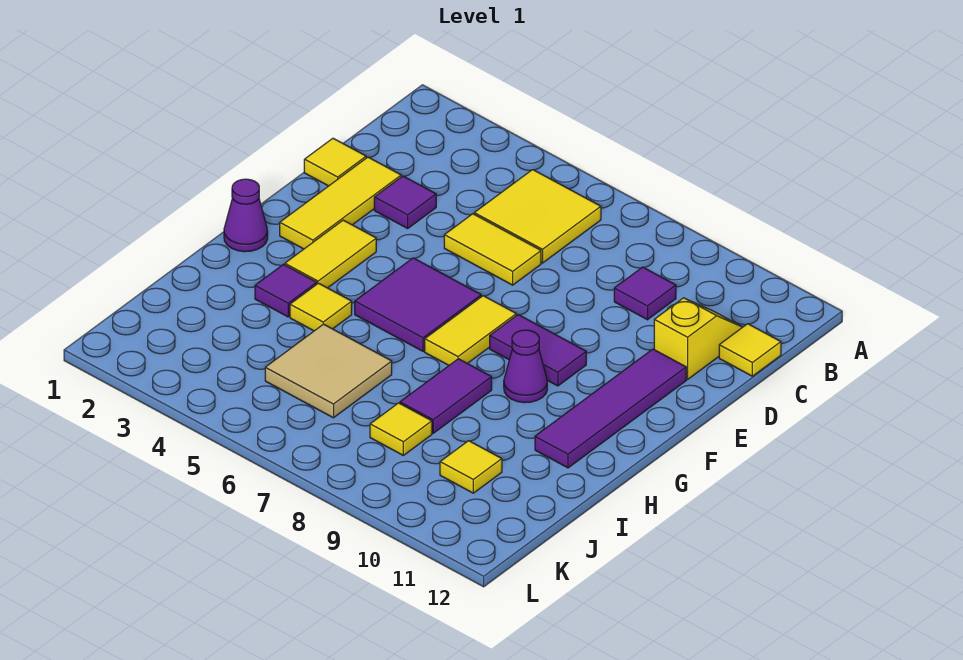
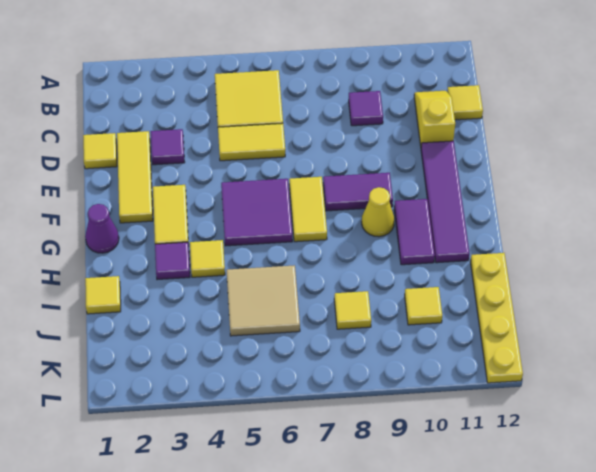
purple 1x1 cone [504,330,547,403] -> yellow 1x1 cone [362,187,394,237]
purple 1x2 tile [400,359,492,433] -> purple 1x2 tile moved to [394,199,435,265]
none -> yellow 1x1 tile [85,276,121,314]
none -> yellow 1x4 plate [470,253,523,383]

